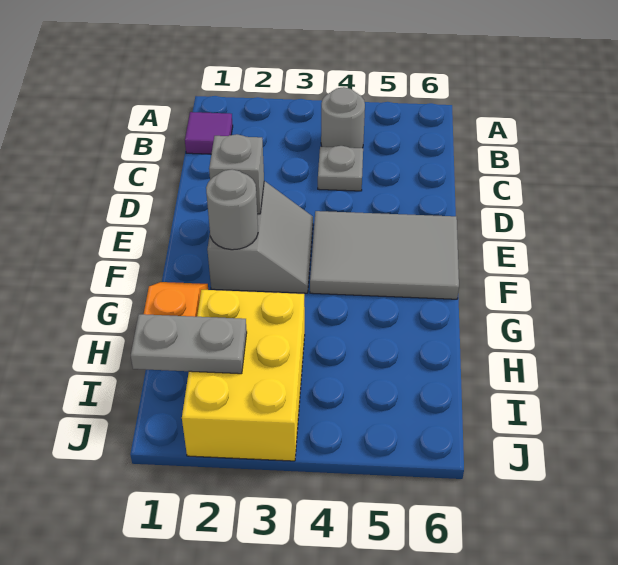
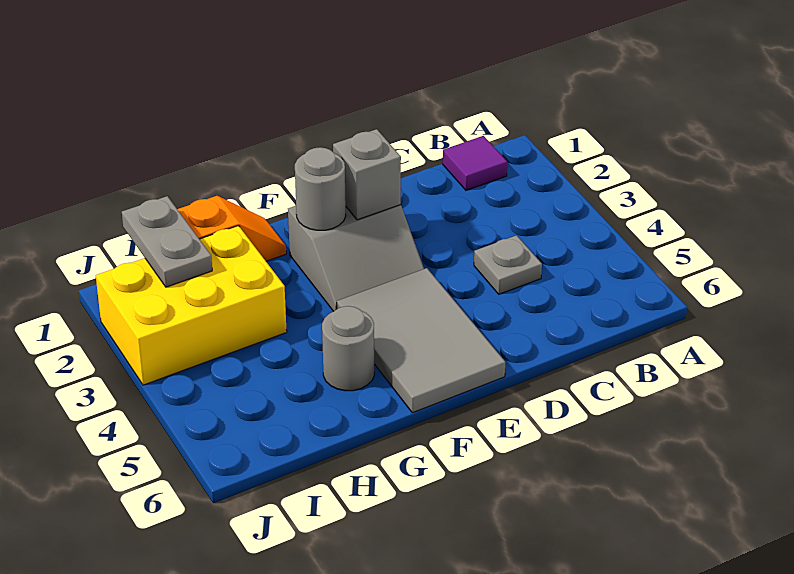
grey 1x1 round brick [321,87,365,148] -> grey 1x1 round brick moved to [322,306,374,391]

